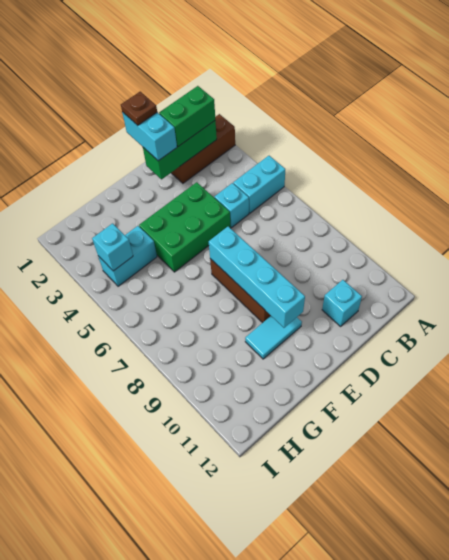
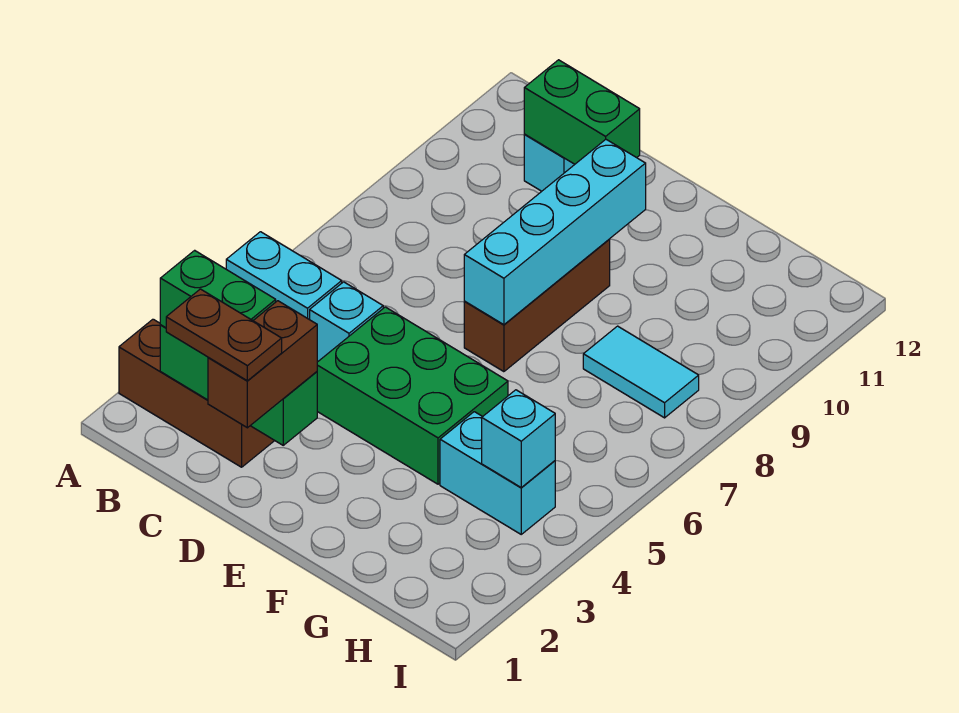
none -> green 1x2 brick [524,60,640,164]
cyan 1x2 brick [122,112,177,161] -> brown 1x2 brick [208,301,317,428]
brown 1x1 plate [121,92,157,125] -> brown 1x2 plate [166,289,282,381]
cyan 1x2 tile [245,316,302,359] -> cyan 1x2 tile moved to [583,326,699,418]

